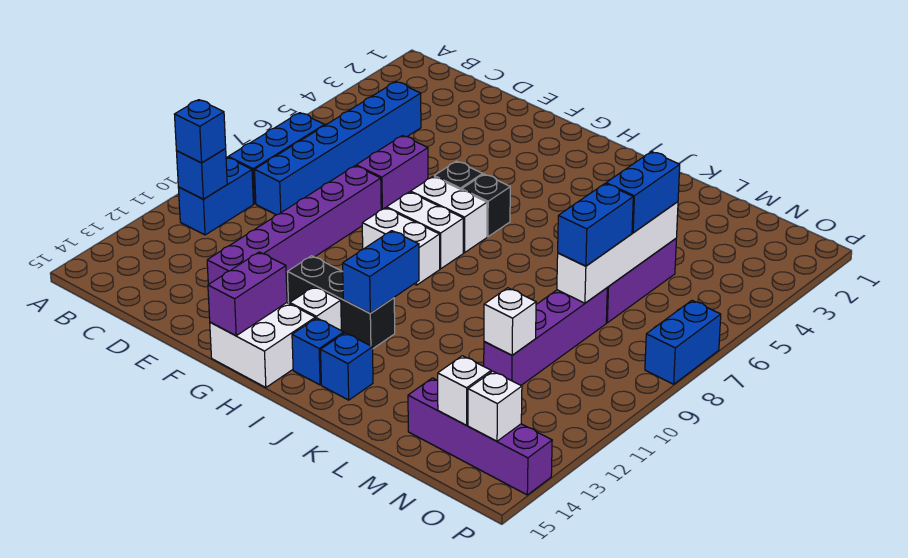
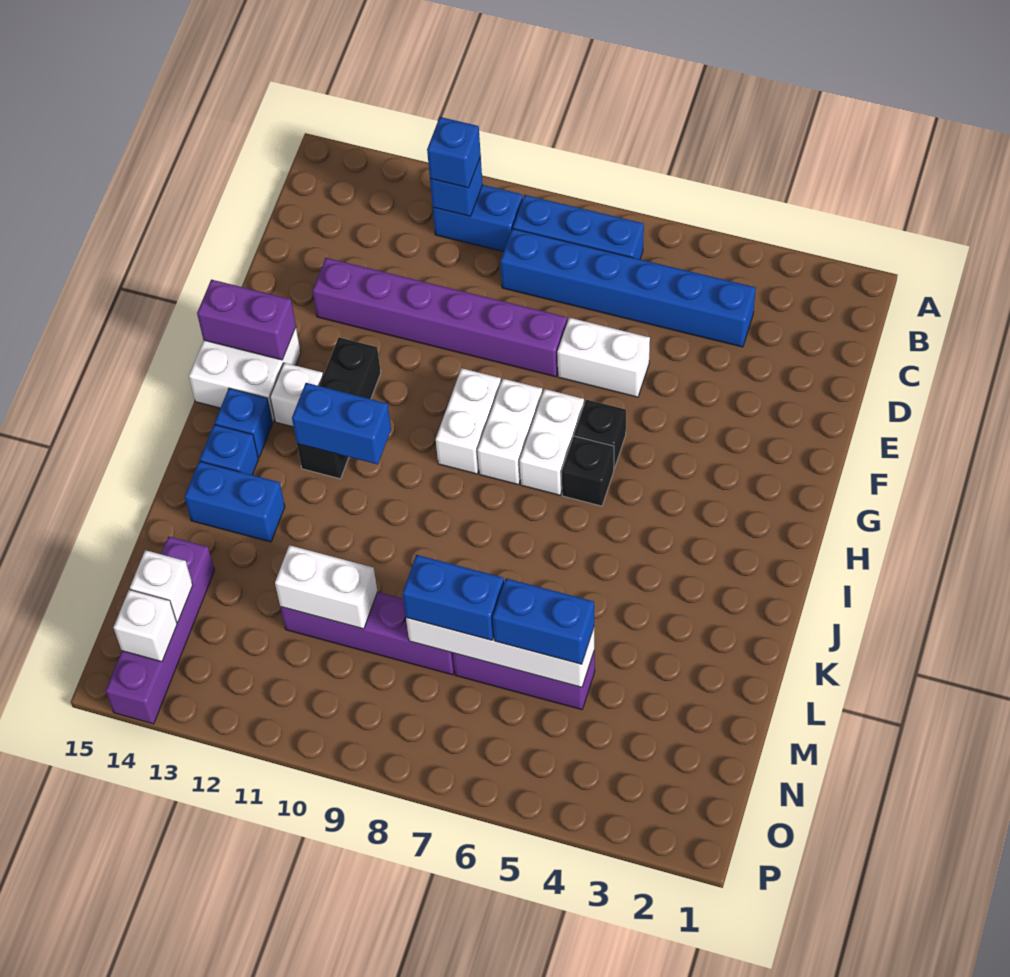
purple 1x2 brick [356,136,428,210] -> white 1x2 brick [557,318,650,397]
white 1x1 brick [484,288,536,355] -> white 1x2 brick [275,545,378,629]
blue 1x2 brick [645,301,721,384] -> blue 1x2 brick moved to [185,461,285,542]

